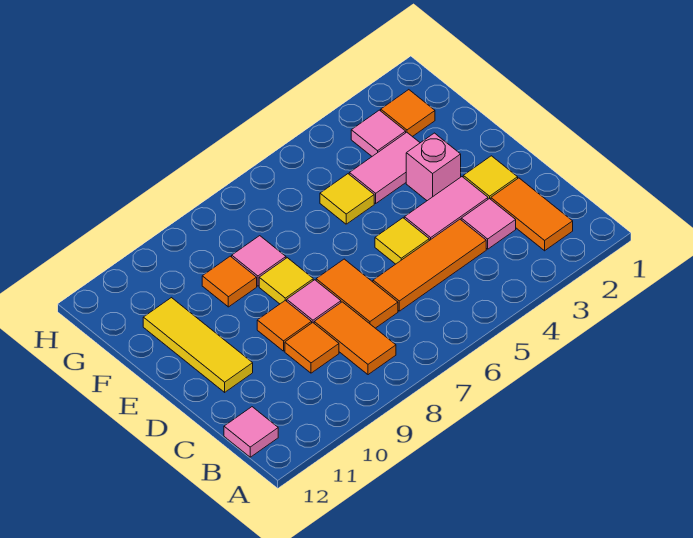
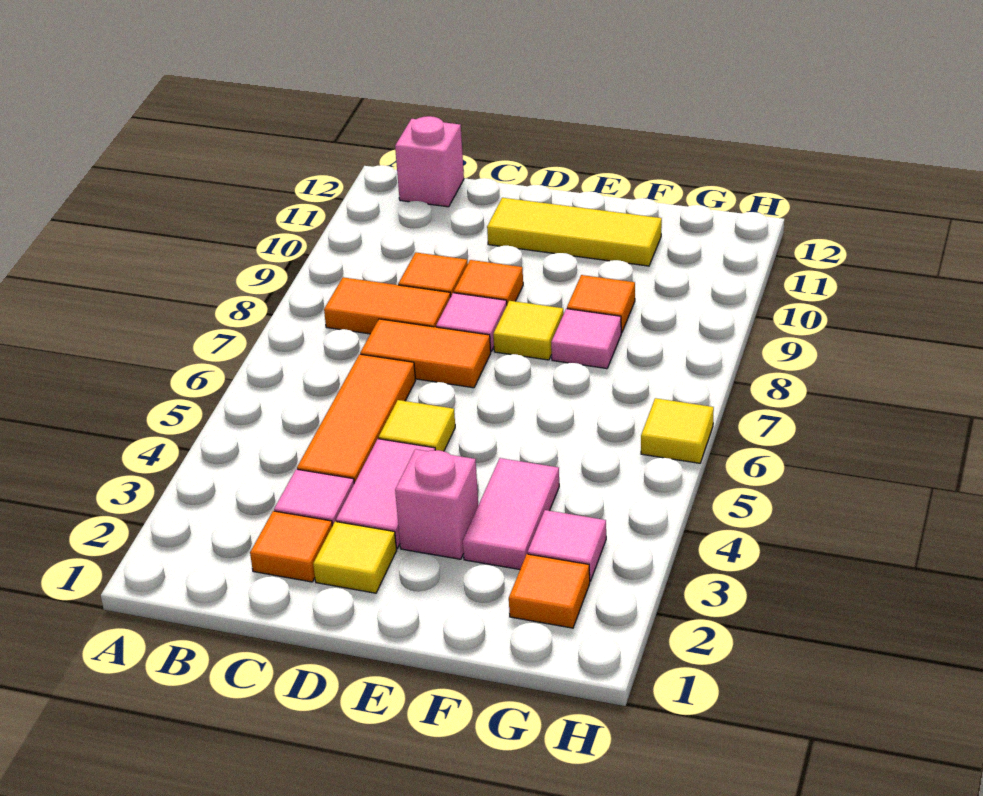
orange 1x2 tile [491,178,573,251] -> orange 1x1 tile [250,511,332,582]
pink 1x1 tile [224,407,278,457] -> pink 1x1 brick [395,116,464,207]
yellow 1x1 tile [320,174,374,224] -> yellow 1x1 tile moved to [641,398,714,463]

